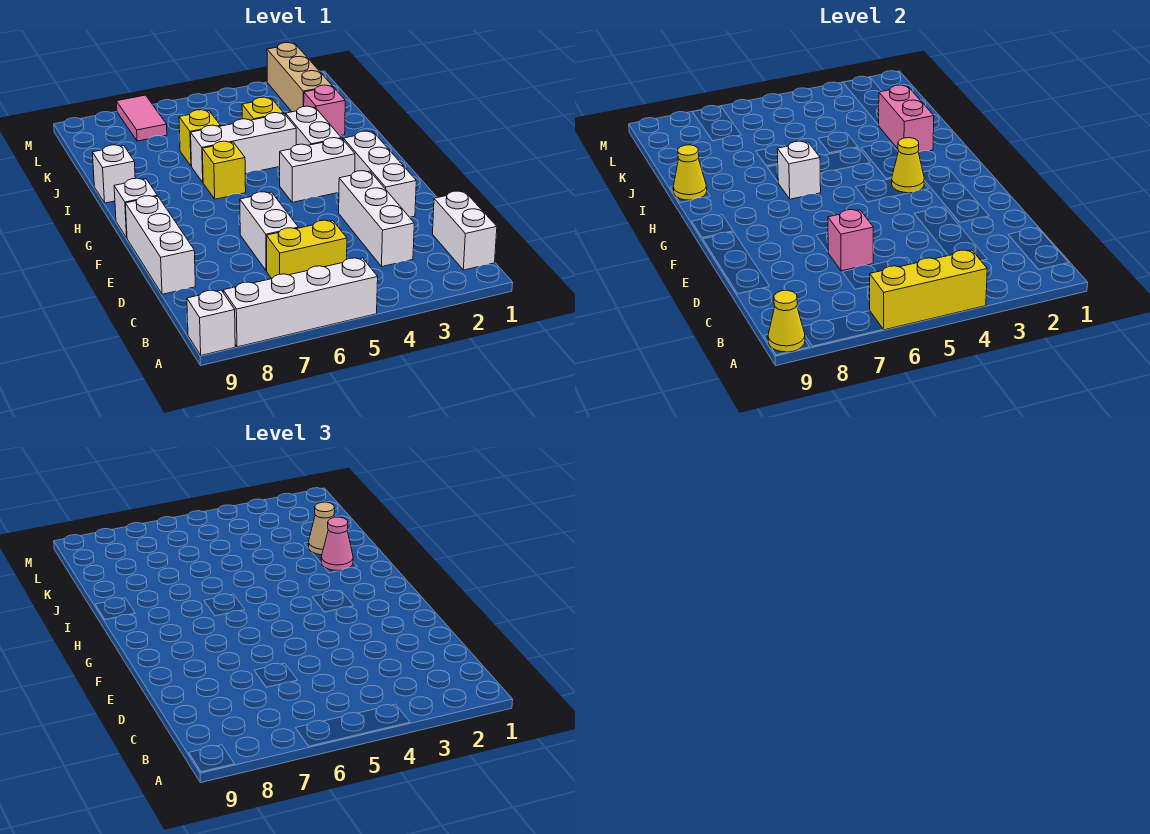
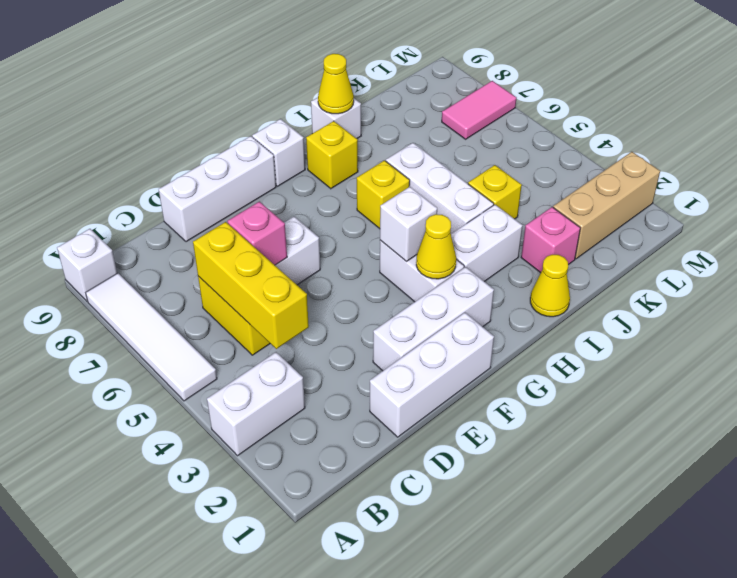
yellow 1x3 brick [870,250,987,330] -> yellow 1x3 brick moved to [193,222,309,349]
white 1x4 brick [223,258,378,347] -> white 1x4 tile [86,273,217,401]
yellow 1x1 cone [768,290,805,352] -> yellow 1x1 cone moved to [530,254,570,317]
white 1x2 brick [433,191,497,270] -> white 1x2 brick moved to [207,352,305,456]
white 1x3 brick [339,171,414,267] -> white 1x3 brick moved to [370,313,494,437]
white 1x1 brick [777,141,821,199] -> white 1x1 brick moved to [380,187,437,261]
pink 1x2 brick [879,85,934,152] -> none
pink 1x1 cone [321,517,353,571] -> none
tan 1x1 cone [309,502,335,555] -> none
yellow 1x1 brick [179,110,221,166] -> yellow 1x1 brick moved to [306,121,358,189]

